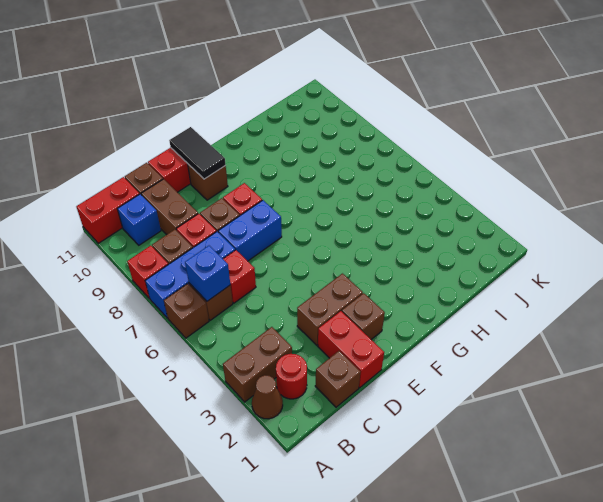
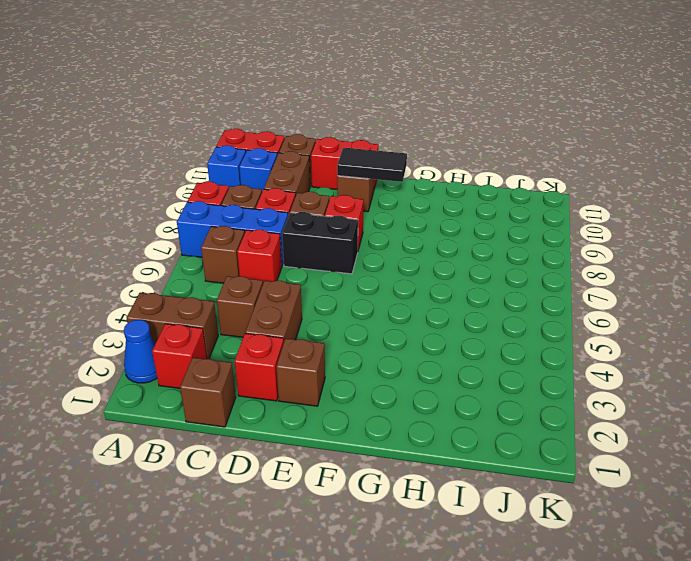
brown 1x1 cone [252,375,283,419] -> blue 1x1 cone [124,320,157,383]
brown 1x1 brick [164,284,209,338] -> brown 1x1 brick moved to [217,276,263,337]
red 1x1 round brick [276,354,307,399] -> red 1x1 brick [152,324,207,388]
blue 1x1 brick [185,246,230,301] -> blue 1x1 brick moved to [207,145,246,187]
red 1x2 brick [318,311,384,388] -> red 1x1 brick [234,333,284,401]
brown 1x2 brick [297,274,363,345] -> brown 1x2 brick turned to [245,281,302,341]
blue 1x2 brick [218,200,282,261] -> black 1x2 brick [282,212,358,274]
black 1x2 tile [169,127,225,179] -> black 1x2 tile turned to [337,148,407,182]

